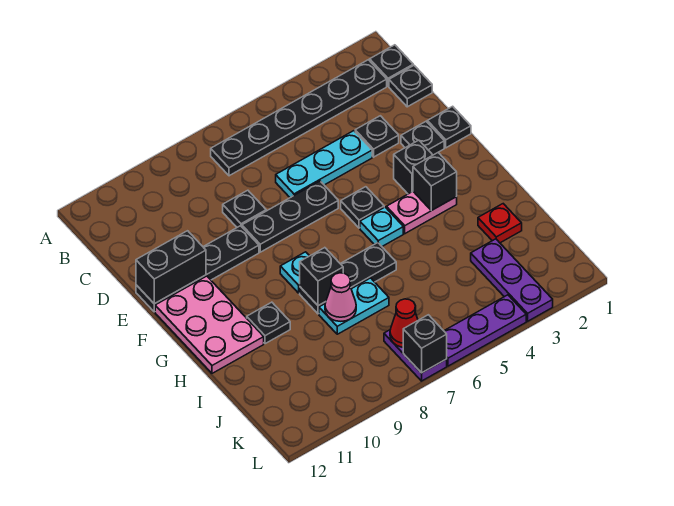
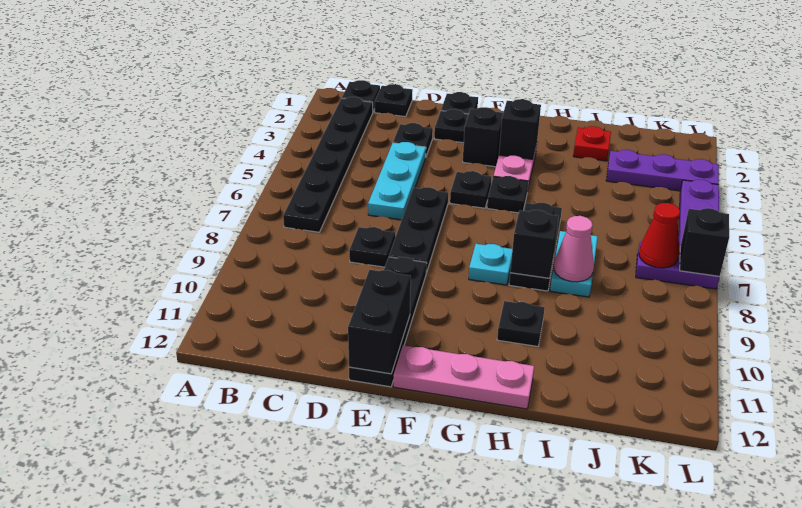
pink 2x3 plate [155,276,264,373] -> pink 1x3 plate [393,345,534,409]
cyan 1x1 plate [360,207,403,246] -> black 1x1 plate [487,176,528,213]

